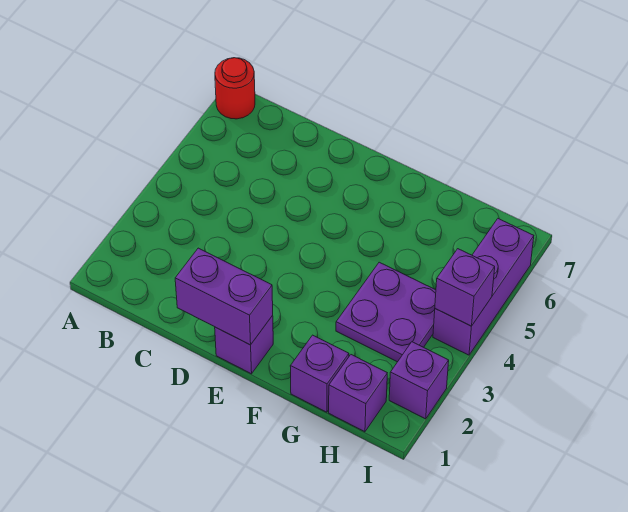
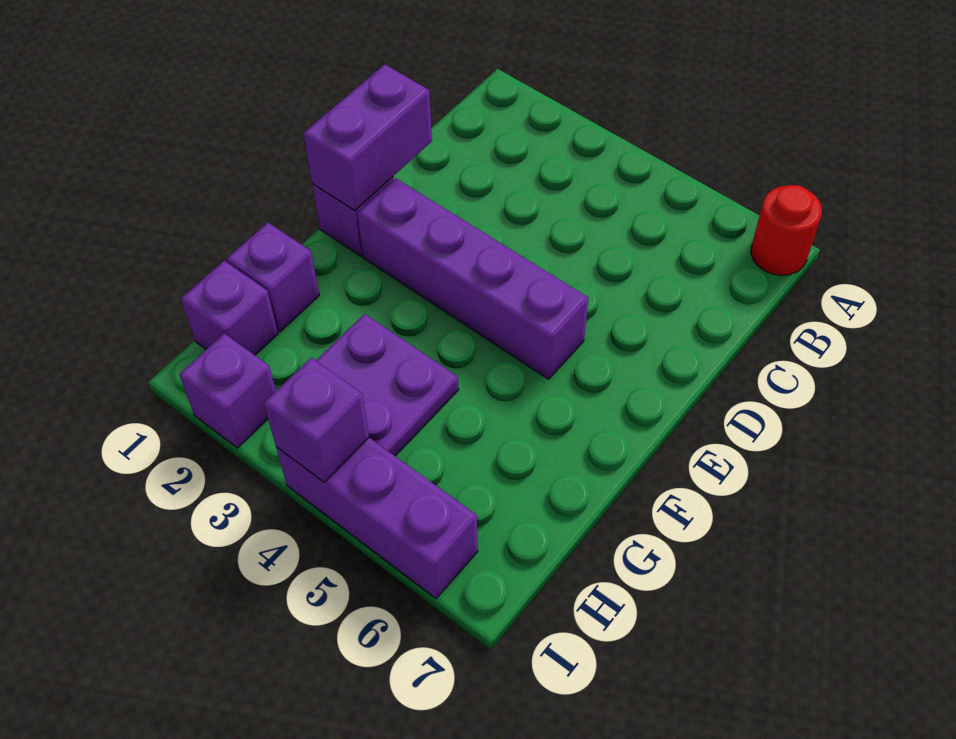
none -> purple 1x4 brick [357,178,588,379]

